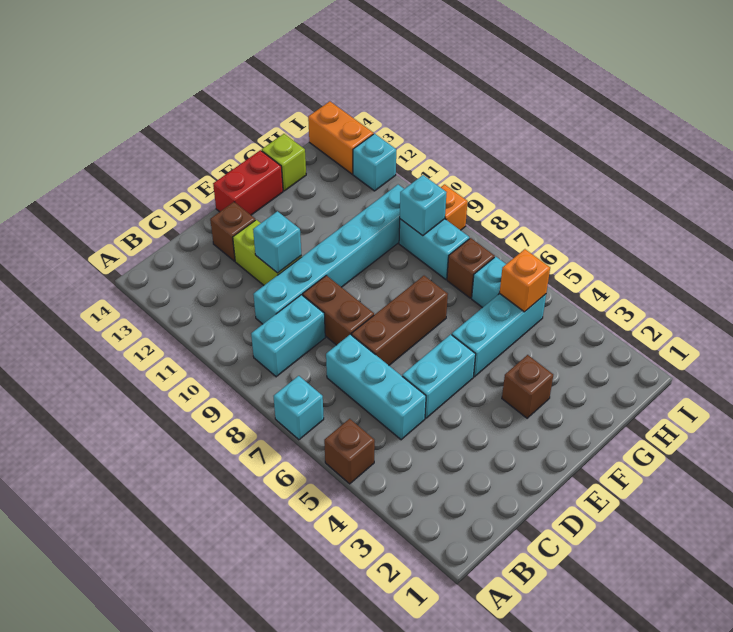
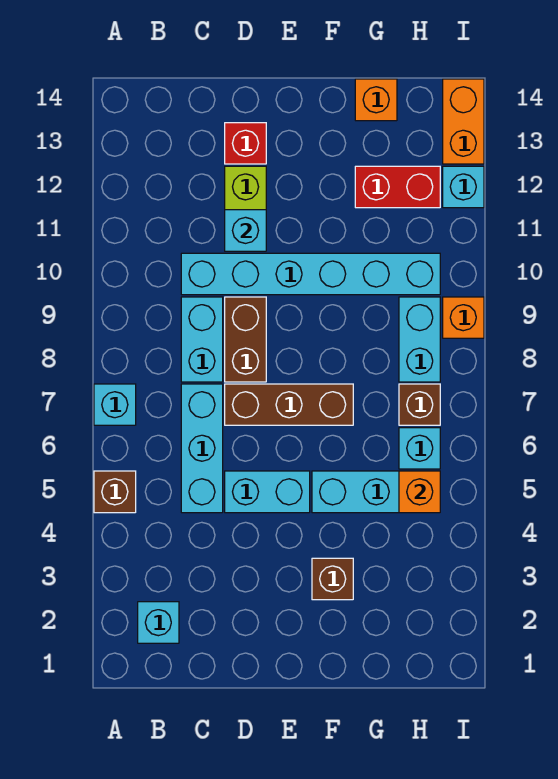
cyan 1x2 brick [251,295,325,377] -> cyan 1x2 brick turned to [181,297,223,382]
brown 1x1 brick [210,202,255,261] -> red 1x1 brick [225,123,266,164]
red 1x2 brick [213,150,283,215] -> red 1x2 brick moved to [355,166,440,208]
lime 1x1 brick [262,134,306,191] -> orange 1x1 brick [355,79,397,121]
cyan 1x1 brick [400,175,447,236] -> cyan 1x1 brick moved to [138,602,179,643]

